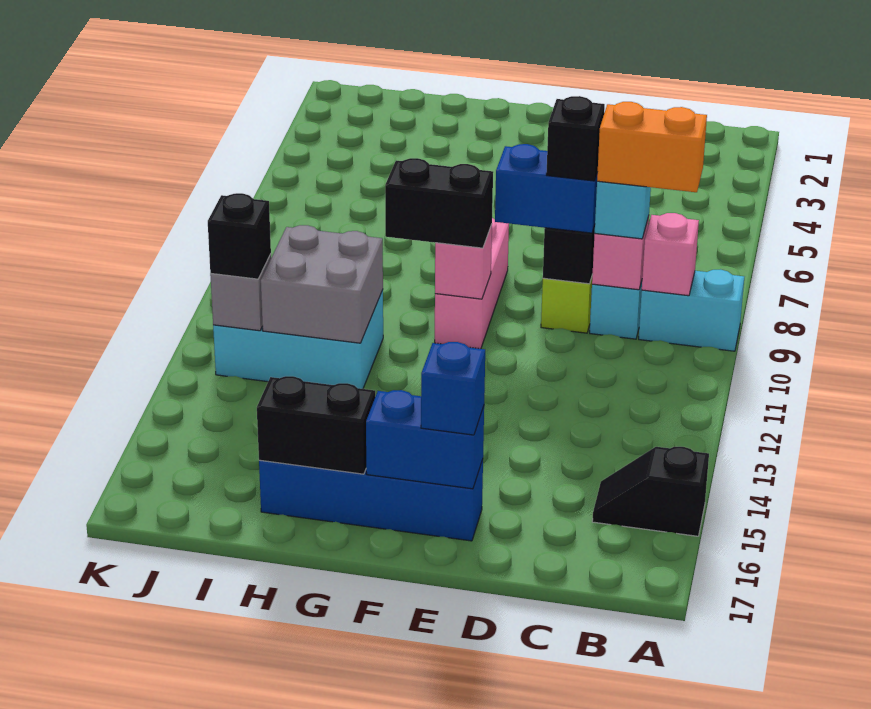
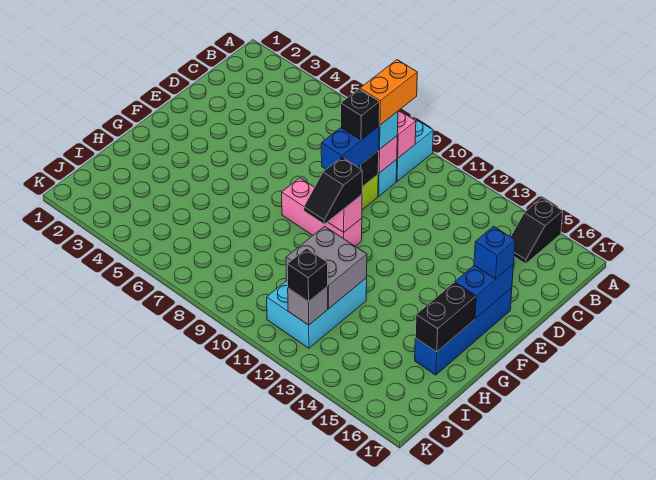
black 1x2 brick [385,158,493,248] -> black 1x2 slope [304,157,362,224]

